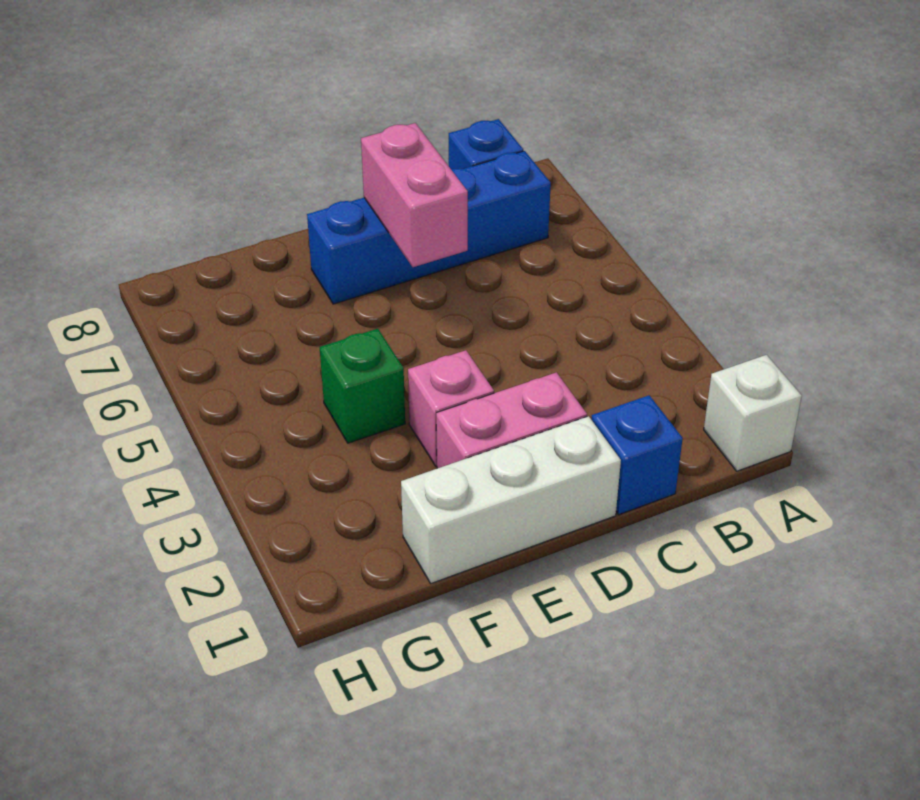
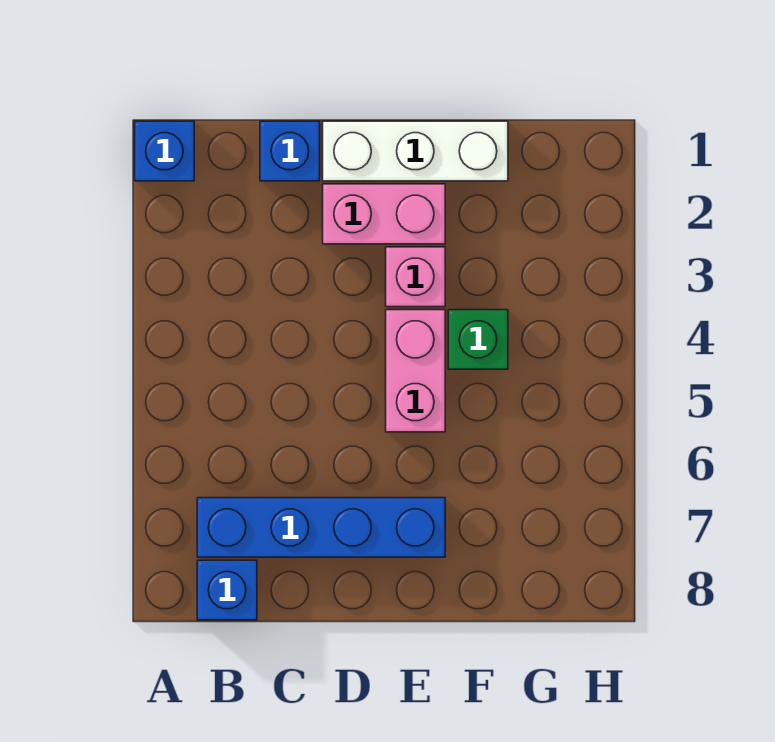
white 1x1 brick [704,355,802,471] -> blue 1x1 brick [135,121,194,181]
pink 1x2 brick [361,123,468,267] -> pink 1x2 brick moved to [386,310,445,432]

